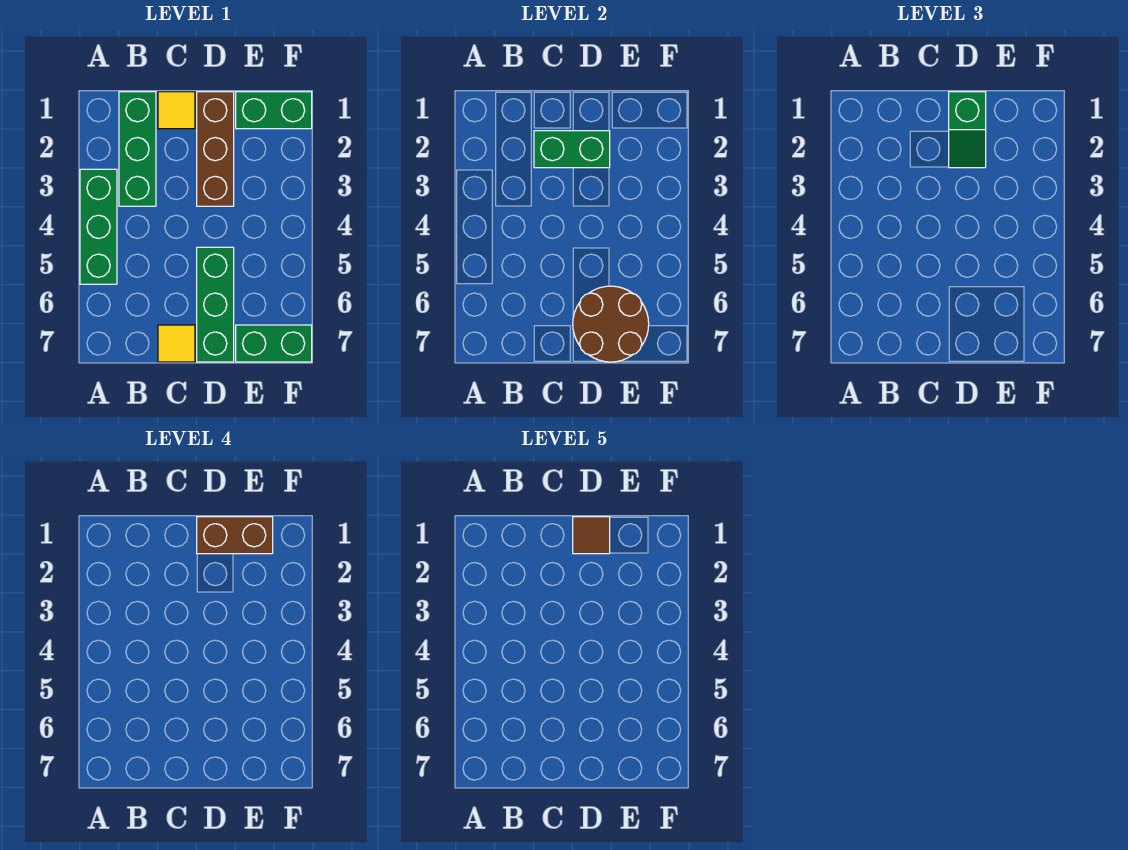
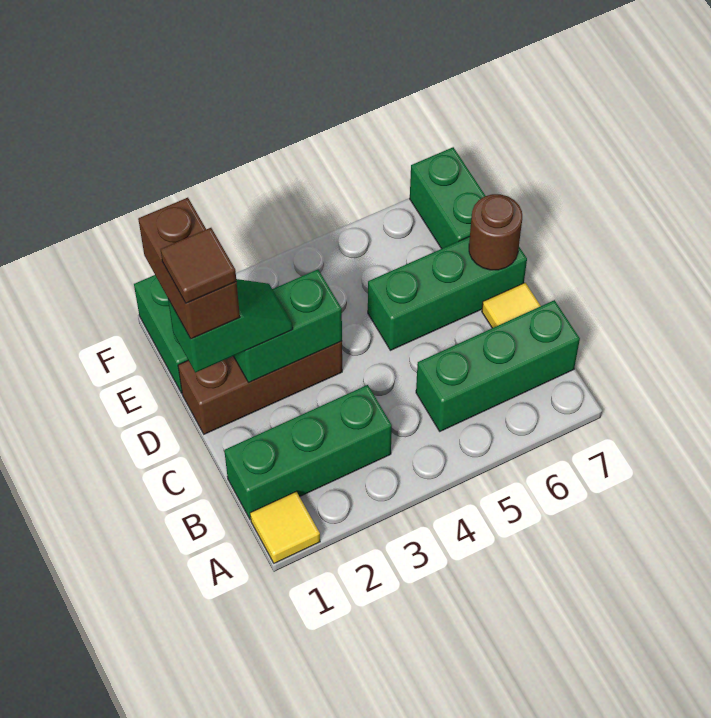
green 1x3 brick [80,169,117,284] -> green 1x3 brick moved to [416,300,580,431]
yellow 1x1 tile [158,92,195,129] -> yellow 1x1 tile moved to [250,492,320,563]
green 1x2 brick [534,131,610,168] -> green 1x2 brick turned to [234,269,342,383]
brown 2x2 round brick [573,286,649,362] -> brown 1x1 round brick [469,194,522,270]

